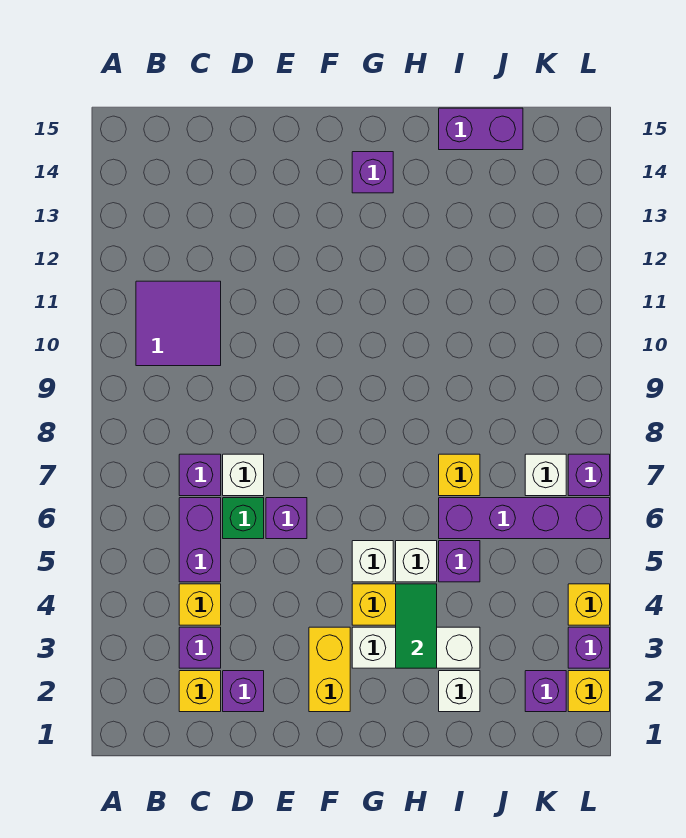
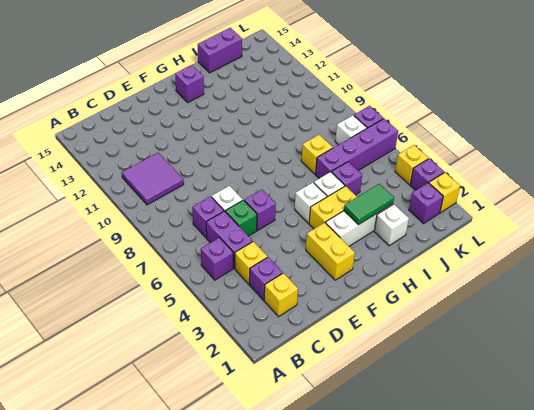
purple 1x1 brick [223,671,264,712] -> purple 1x1 brick moved to [201,238,233,280]
green 1x2 tile [396,584,437,668] -> green 1x2 tile turned to [344,184,394,225]

